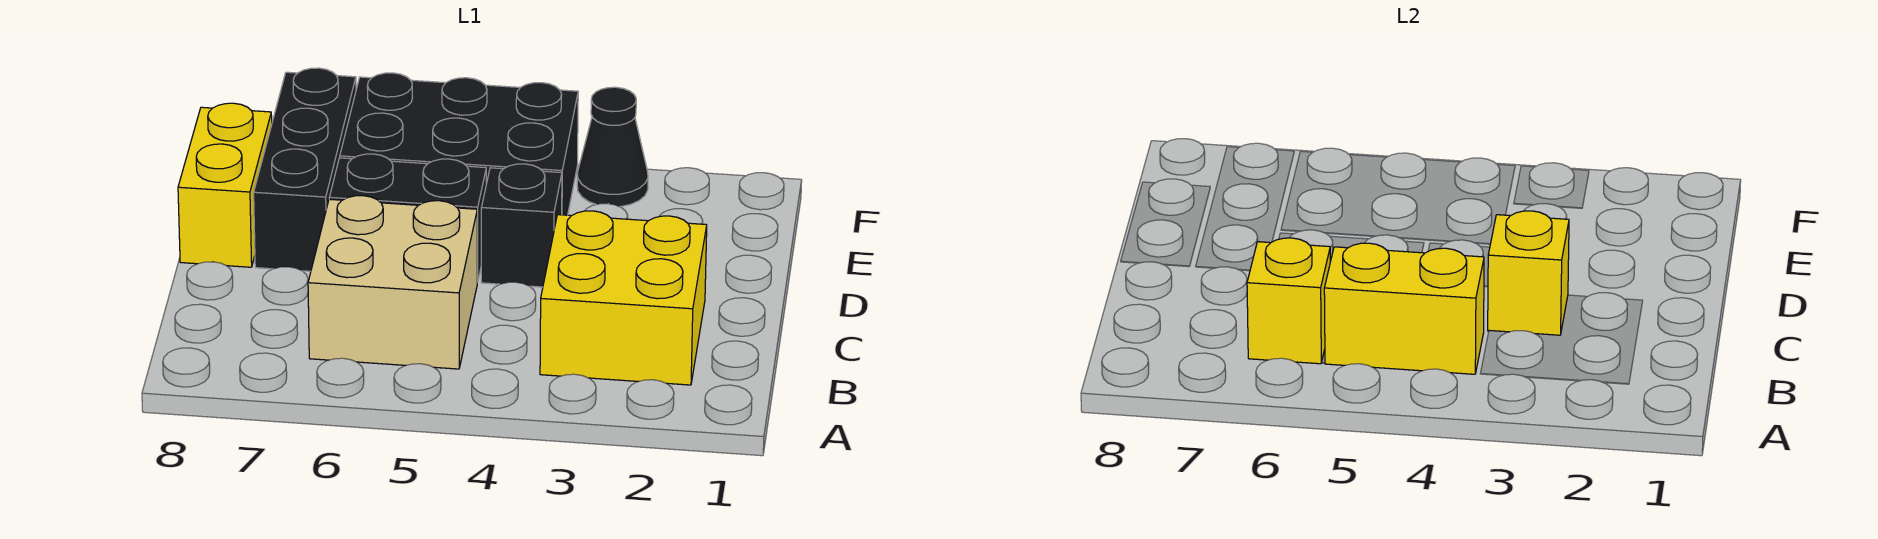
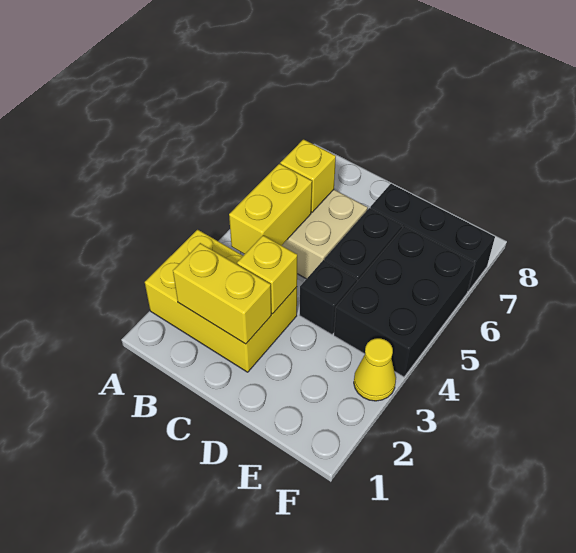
yellow 2x2 brick [540,211,707,385] -> yellow 2x3 brick [145,230,297,372]
yellow 1x2 brick [178,103,272,267] -> yellow 1x2 brick moved to [173,243,271,344]
black 1x1 cone [577,87,648,207] -> yellow 1x1 cone [354,338,396,401]

